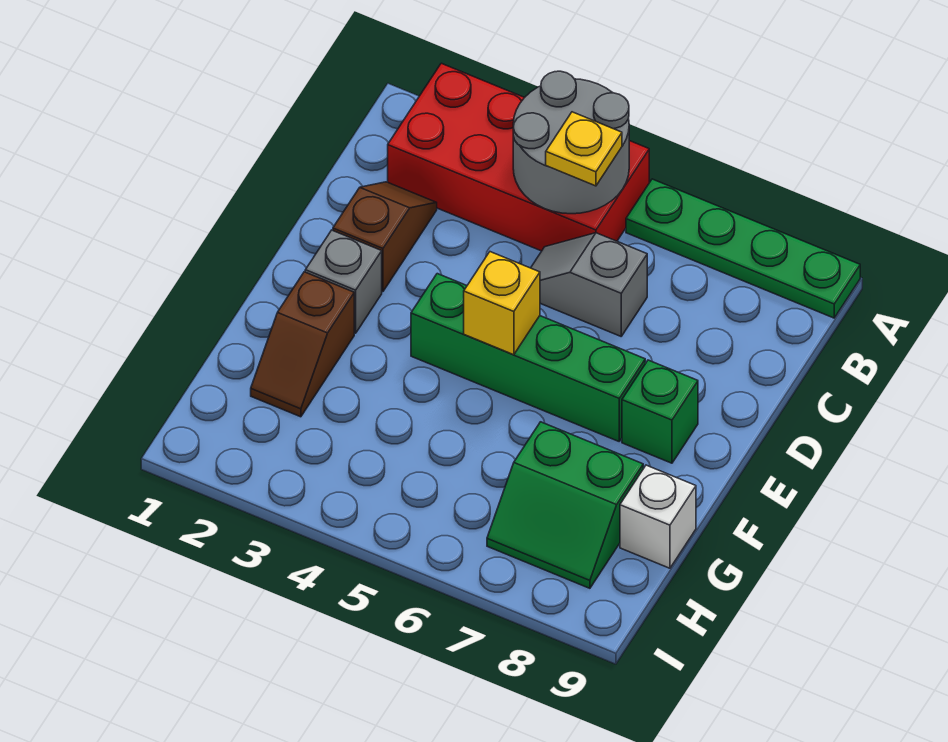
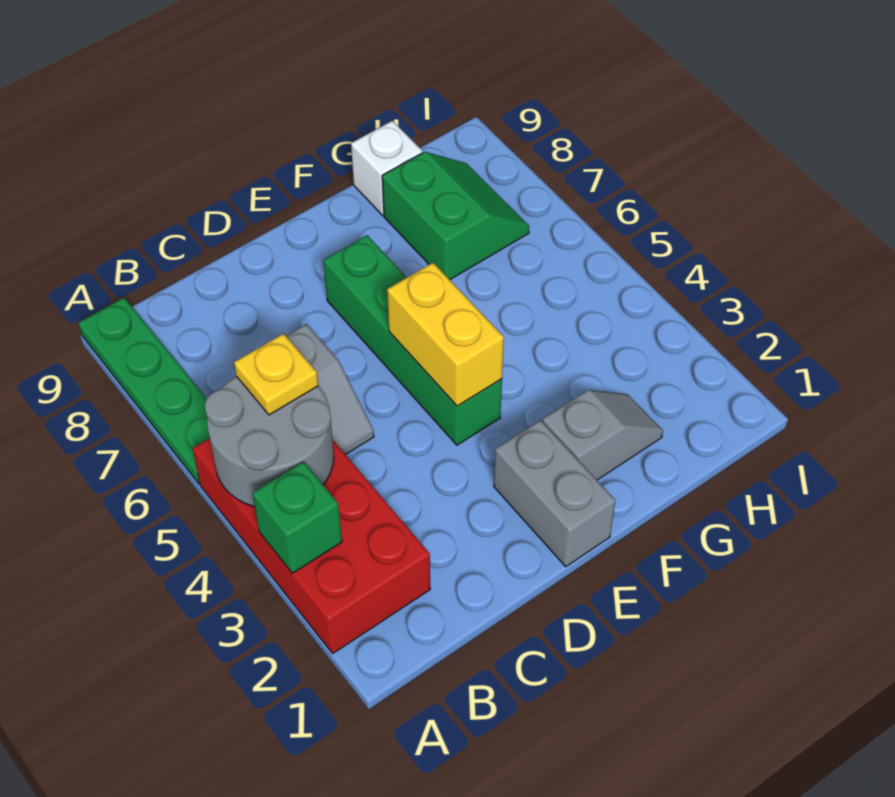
brown 1x2 slope [333,182,437,292] -> none
grey 1x1 brick [305,230,382,333] -> grey 1x2 brick [494,420,615,567]
yellow 1x1 brick [464,252,540,355] -> yellow 1x2 brick [387,263,504,406]
green 1x1 brick [622,360,698,463] -> green 1x1 brick moved to [253,462,342,573]
brown 1x2 slope [251,272,354,417] -> grey 1x2 slope [543,390,663,480]

